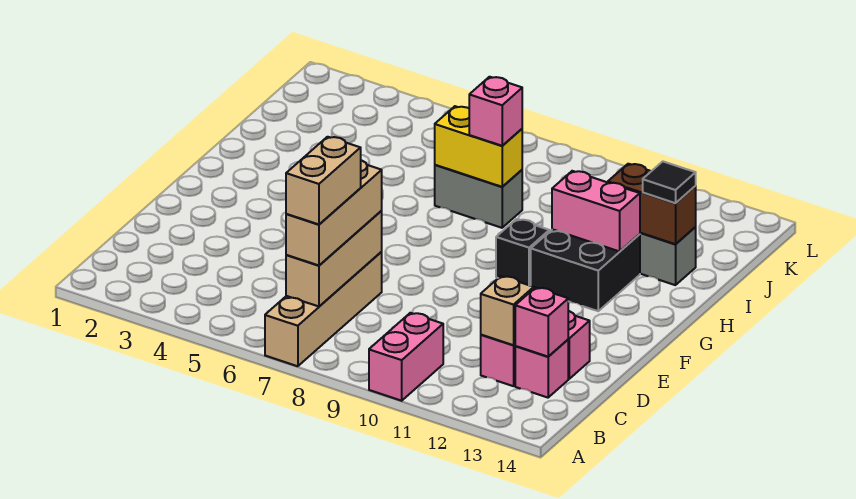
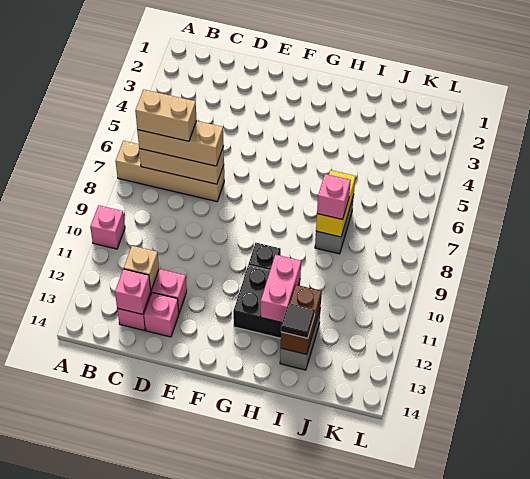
pink 1x2 brick [369,313,443,401] -> pink 1x1 brick [90,205,125,249]

